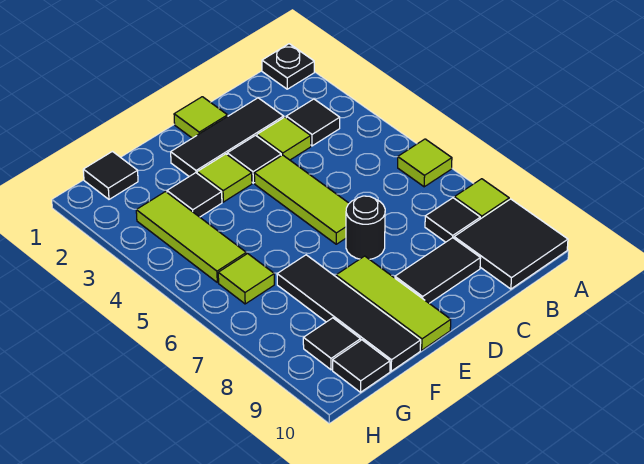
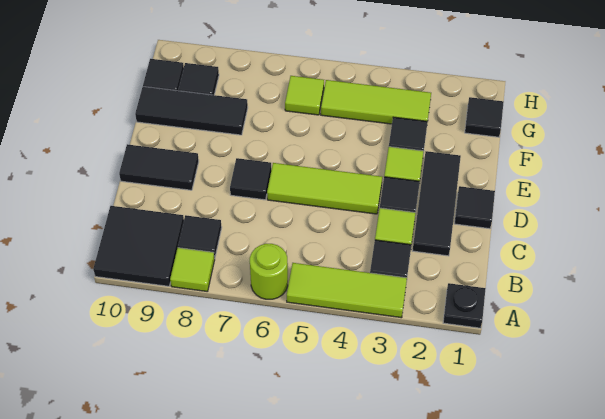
lime 1x1 tile [398,139,452,187] -> lime 1x1 round brick [250,244,288,299]
black 1x2 tile [395,238,481,303] -> black 1x2 tile turned to [119,144,199,190]
lime 1x1 tile [174,97,228,138] -> black 1x1 tile [454,186,495,229]
black 1x1 round brick [346,196,385,259] -> black 1x1 tile [230,158,271,200]
lime 1x3 tile [336,256,451,350] -> lime 1x3 tile moved to [287,263,407,318]
black 1x4 tile [277,255,421,371] -> black 1x3 tile [135,87,248,135]

